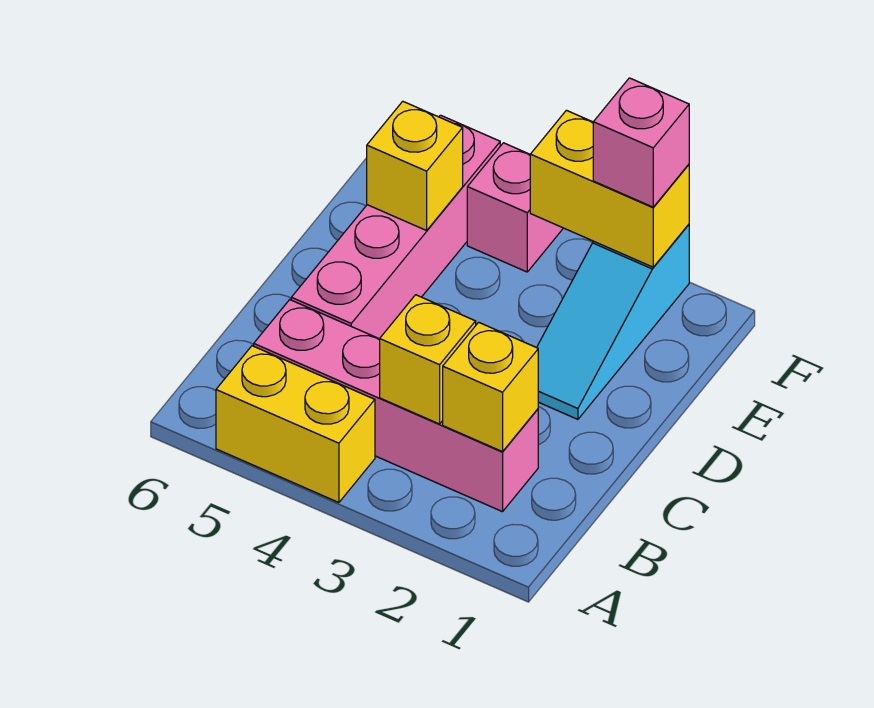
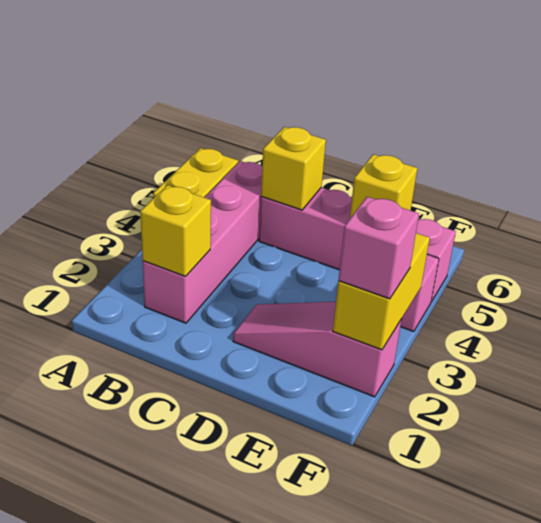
yellow 1x1 brick [380,295,476,424] -> yellow 1x1 brick moved to [261,127,326,210]
cyan 1x3 slope [537,224,689,419] -> pink 1x3 slope [233,302,402,397]

